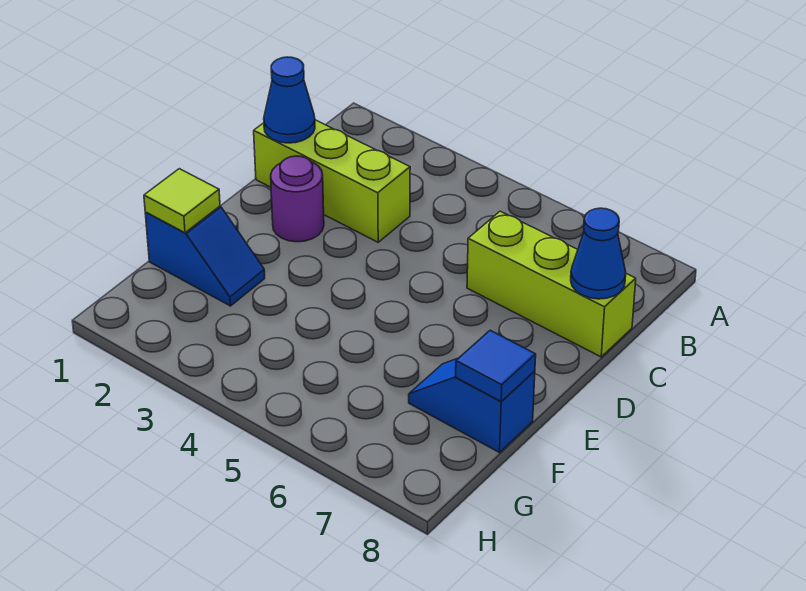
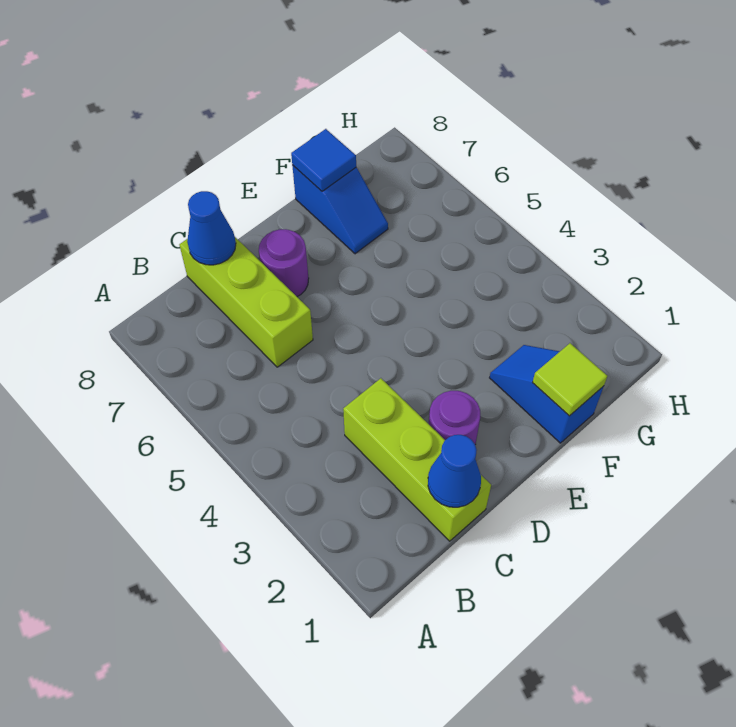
none -> purple 1x1 round brick [259,229,309,297]

